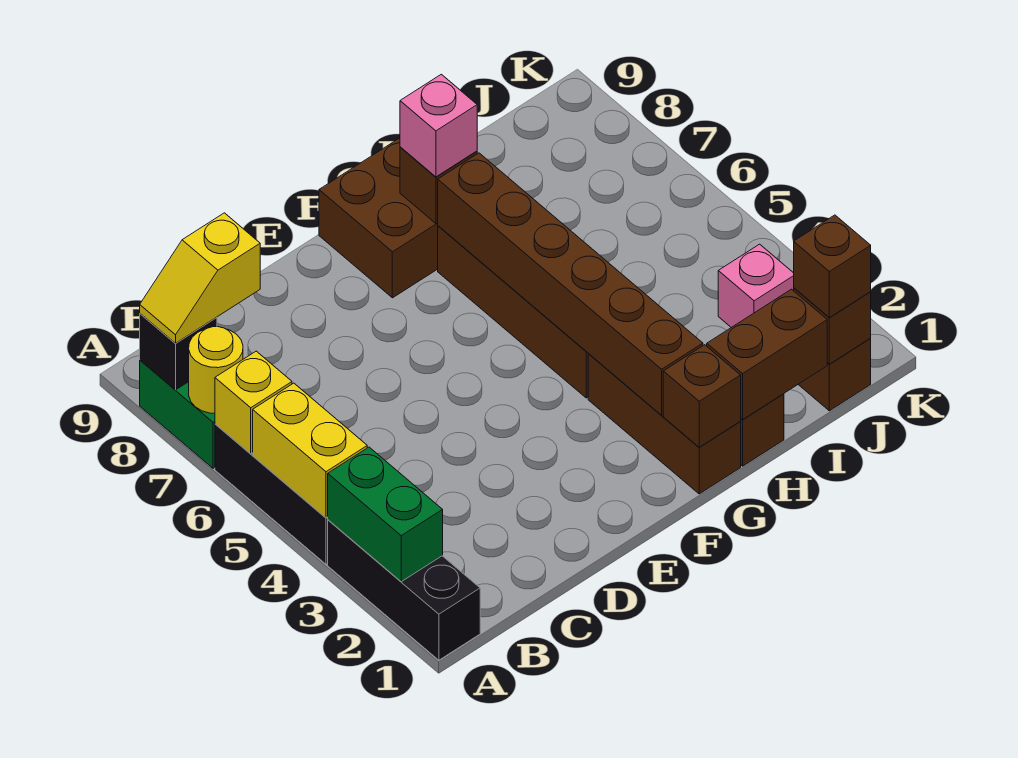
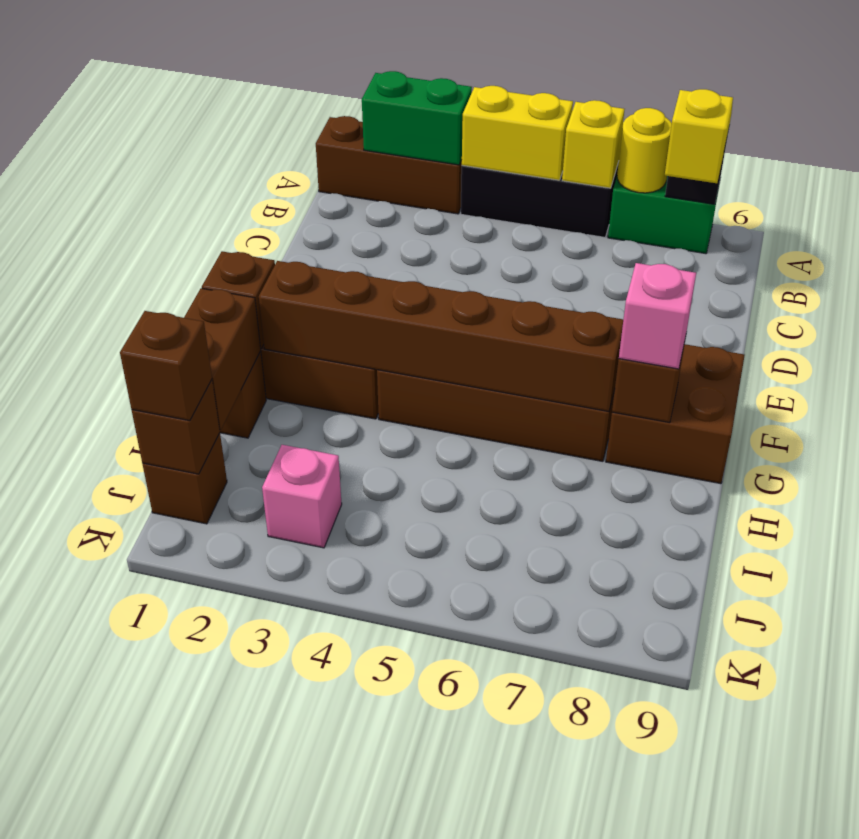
black 1x3 brick [328,520,480,660] -> brown 1x3 brick [316,116,462,214]

